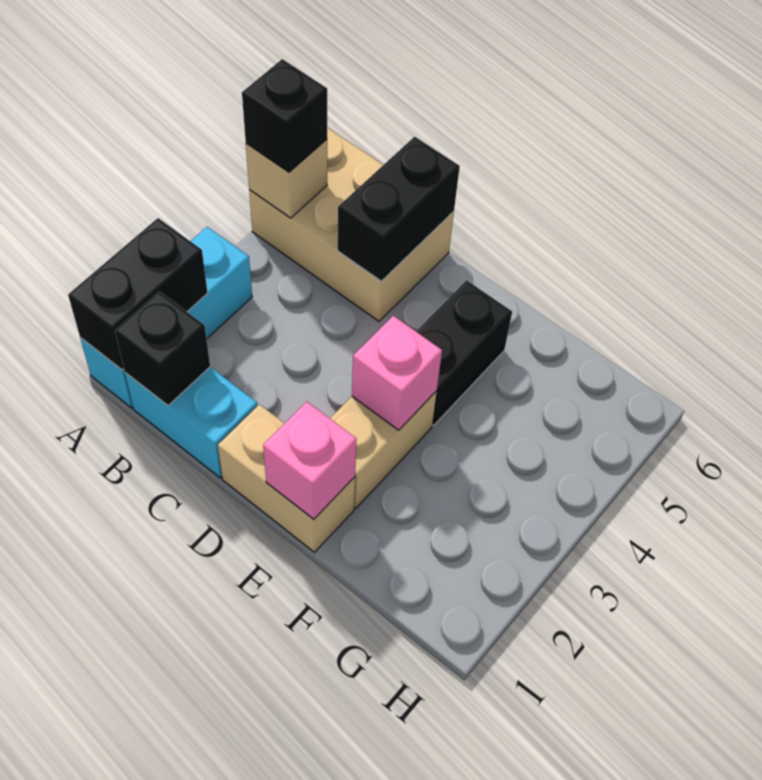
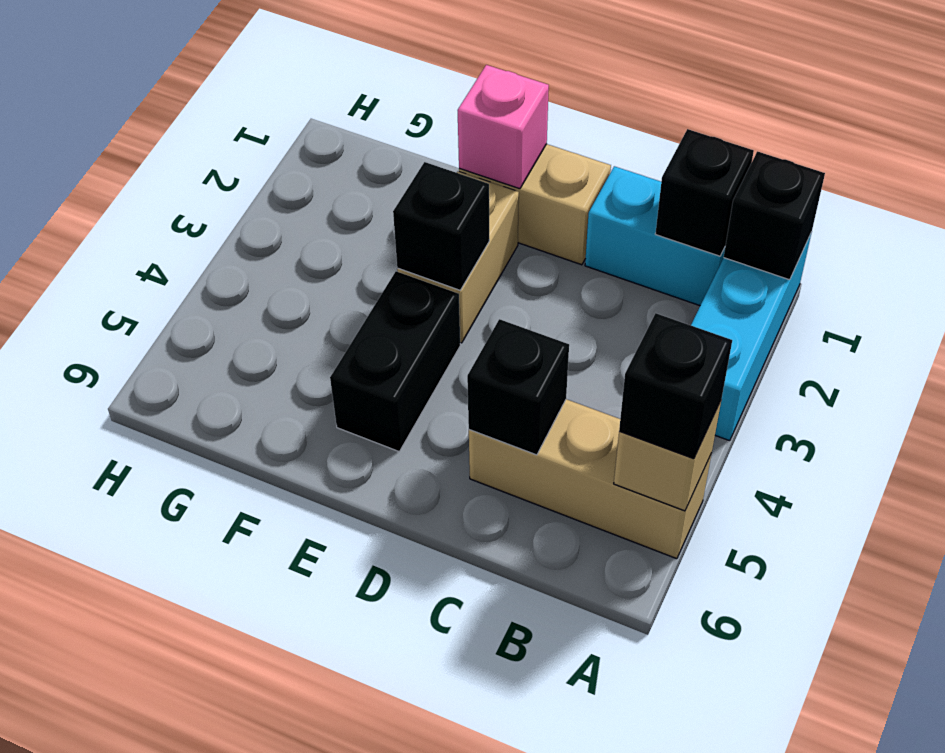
black 1x2 brick [68,218,208,370] -> black 1x1 brick [724,151,825,280]
tan 2x3 brick [249,128,454,321] -> tan 1x3 brick [469,399,711,559]
black 1x2 brick [338,137,460,281] -> black 1x1 brick [467,319,569,455]
pink 1x1 brick [352,316,442,430] -> black 1x1 brick [393,162,489,290]

